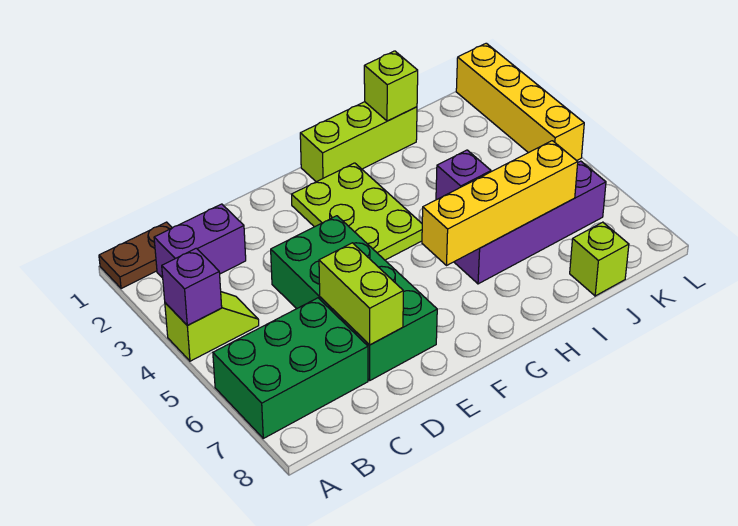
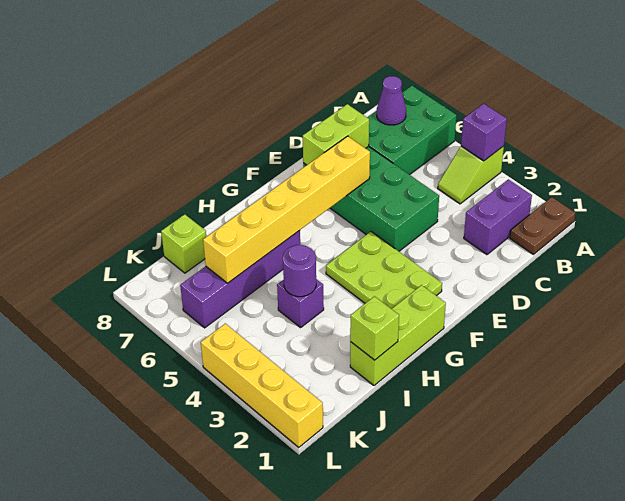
none -> purple 1x1 cone [377,76,406,125]
lime 1x2 brick [319,243,403,345] -> lime 1x2 brick turned to [303,104,369,165]
yellow 1x4 brick [422,141,578,265] -> yellow 1x6 brick [203,136,370,283]
none -> purple 1x1 round brick [283,245,316,297]

